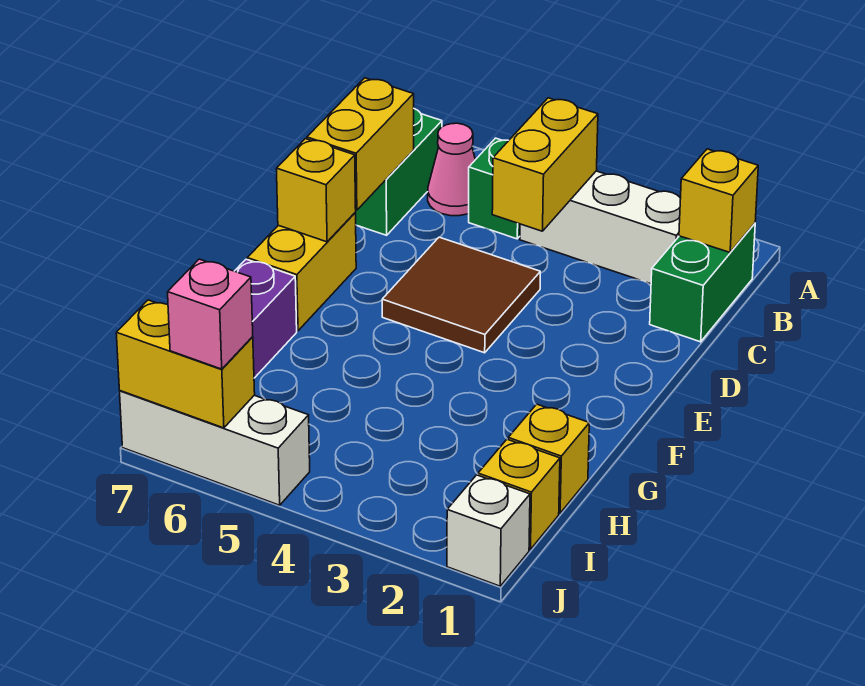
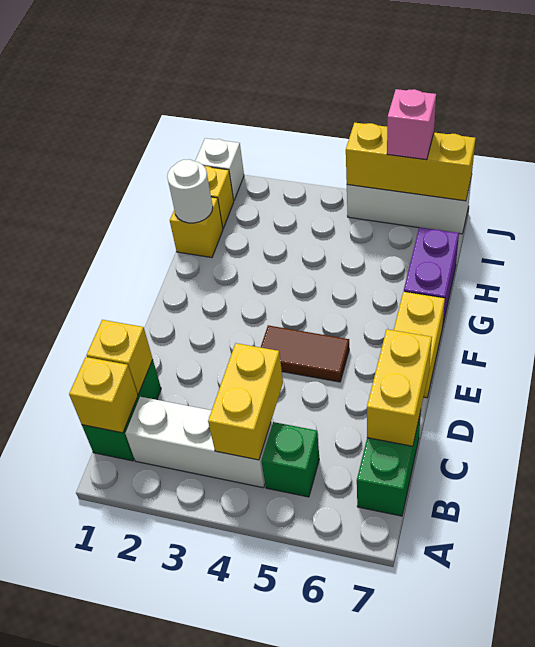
pink 1x1 cone [428,123,475,216] -> none
brown 2x2 tile [382,237,540,353] -> brown 1x2 tile [261,325,349,382]
yellow 1x1 brick [276,139,356,242] -> yellow 1x1 brick moved to [86,320,153,394]
none -> white 1x1 round brick [167,159,213,223]
yellow 1x2 brick [116,300,255,428] -> yellow 1x3 brick [346,123,476,201]

